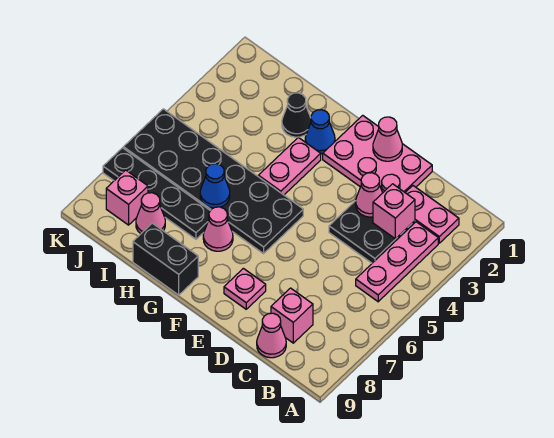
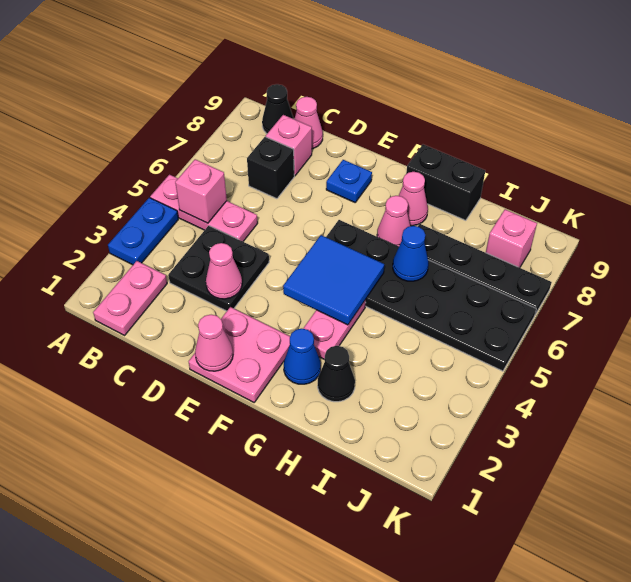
none -> blue 1x2 plate [108,198,178,265]
pink 1x2 plate [405,186,459,243] -> pink 1x2 plate turned to [93,261,167,335]
pink 1x3 plate [356,222,438,302] -> pink 1x3 plate turned to [150,175,258,241]
none -> black 1x1 cone [262,84,294,133]
pink 1x1 brick [373,184,415,239] -> pink 1x1 brick moved to [175,159,227,223]
none -> black 1x1 brick [247,137,294,199]
pink 2x3 plate [323,115,432,193] -> pink 2x2 plate [189,307,290,402]
pink 1x1 plate [224,268,266,309] -> blue 1x1 plate [326,160,372,202]
none -> blue 2x2 tile [283,235,384,325]
pink 1x1 cone [136,193,165,234] -> pink 1x1 cone moved to [399,172,428,226]

